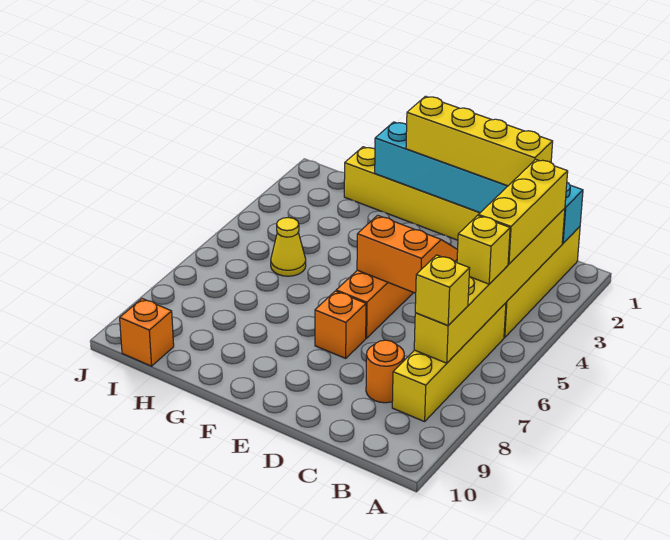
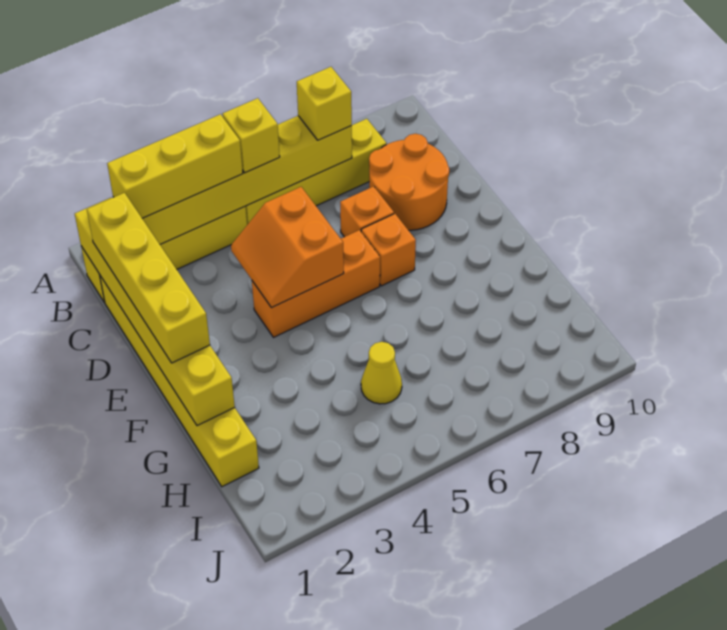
cyan 1x6 brick [375,122,583,243] -> yellow 1x6 brick [75,198,235,426]
orange 1x1 round brick [366,340,404,403] -> orange 2x2 round brick [369,134,449,230]
orange 1x1 brick [120,299,174,366] -> orange 1x1 brick moved to [340,186,394,237]

